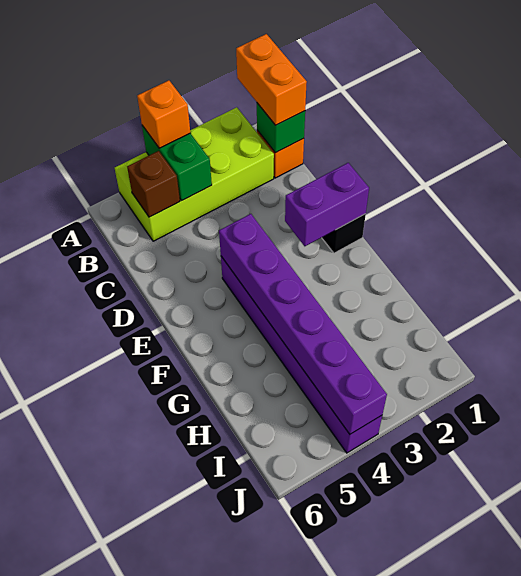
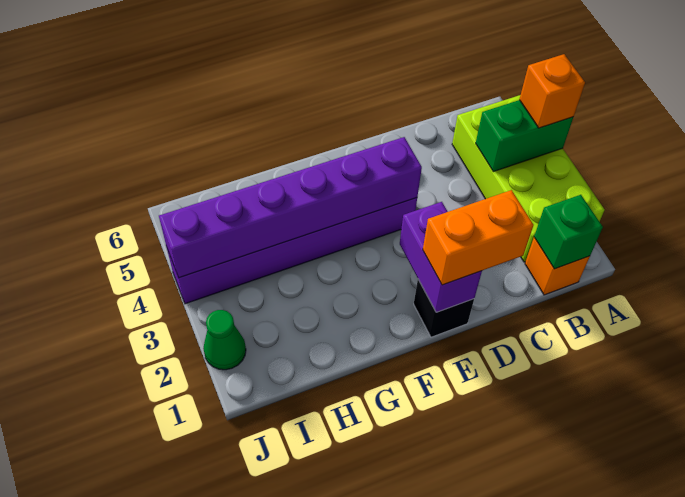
orange 1x2 brick [236,34,307,125] -> orange 1x2 brick moved to [423,190,533,285]
brown 1x1 brick [127,151,180,217] -> none
none -> green 1x1 cone [203,310,246,370]

